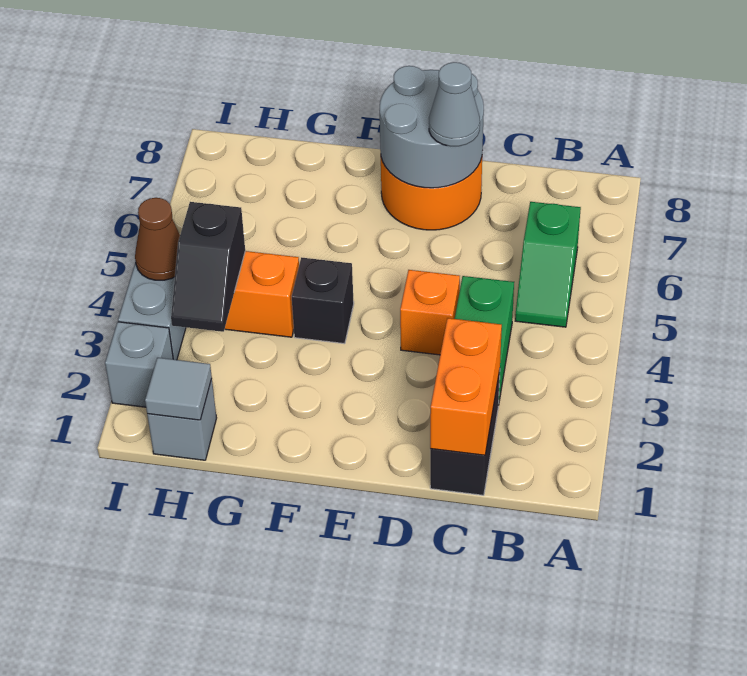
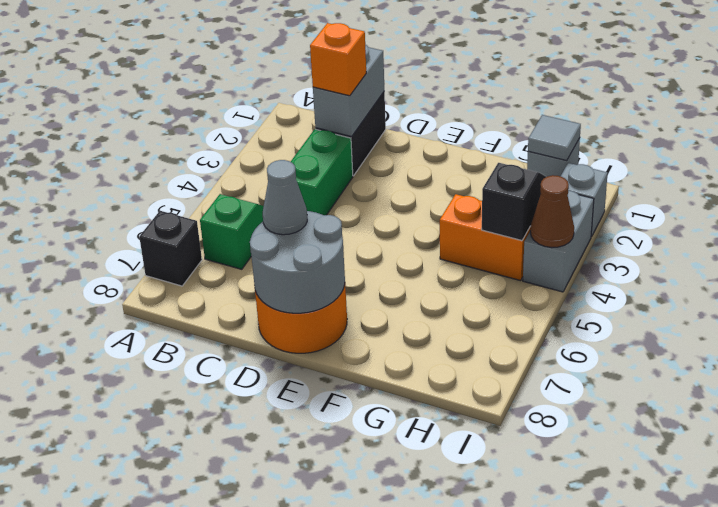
orange 1x2 brick [430,318,502,455] -> grey 1x2 brick [313,45,384,137]
orange 1x1 brick [400,270,460,355] -> orange 1x1 brick moved to [310,23,366,96]
black 1x1 brick [292,257,354,344] -> black 1x1 brick moved to [139,211,202,286]

